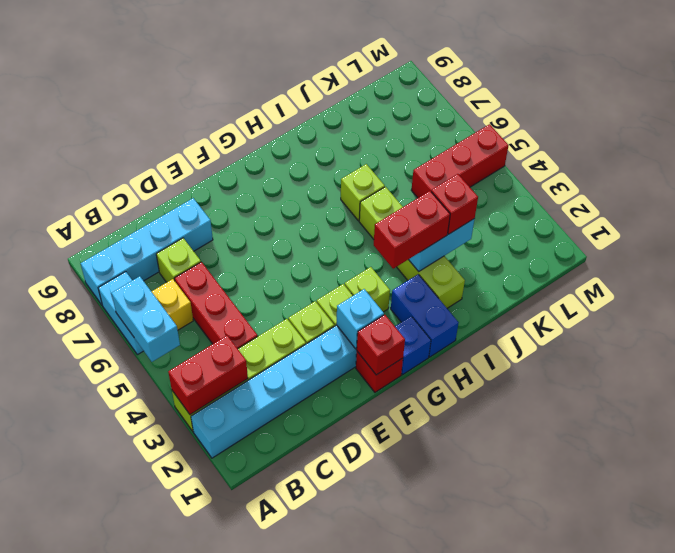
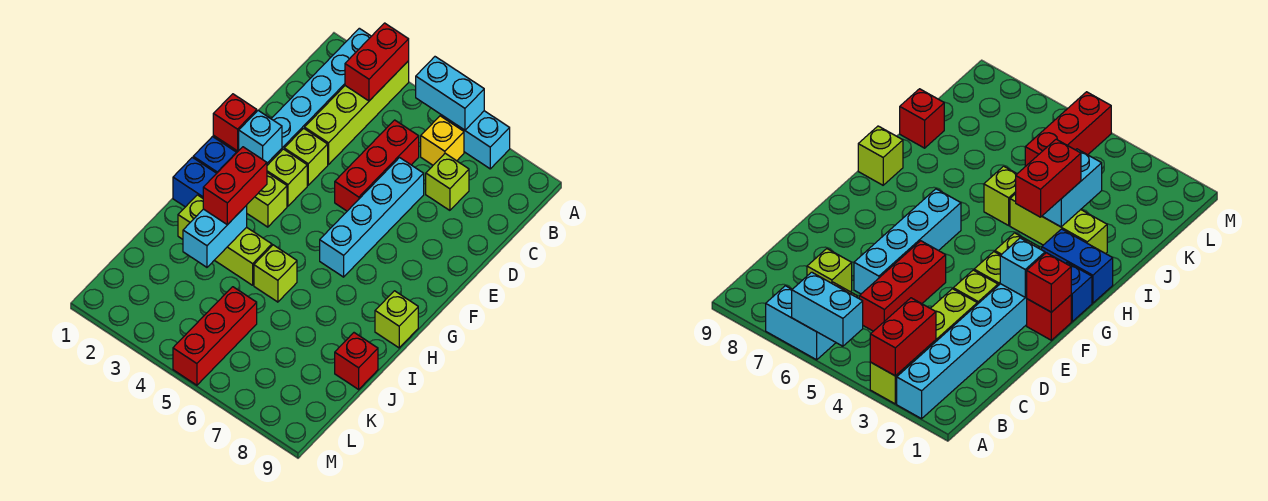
cyan 1x4 brick [80,198,213,305] -> cyan 1x4 brick moved to [320,158,424,277]
red 1x3 brick [174,262,258,349] -> red 1x3 brick turned to [335,120,419,211]
lime 1x1 brick [341,164,385,221] -> lime 1x1 brick moved to [375,291,418,348]
red 1x1 brick [431,174,478,234] -> red 1x1 brick moved to [335,333,378,389]

